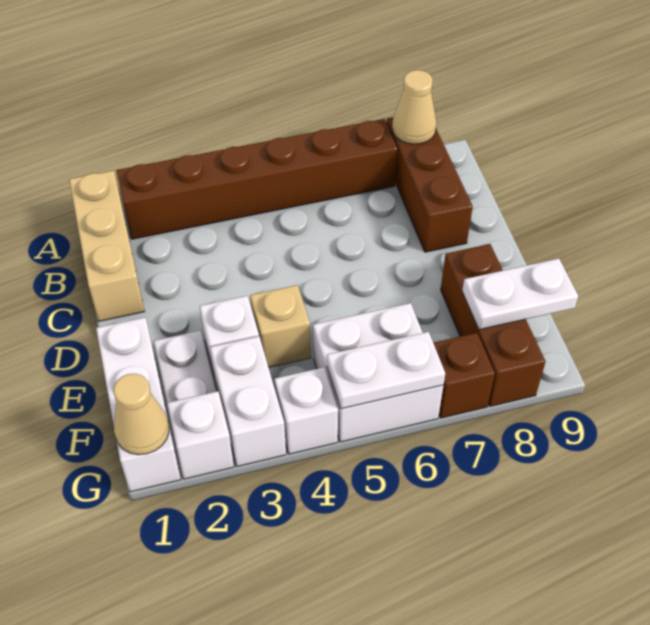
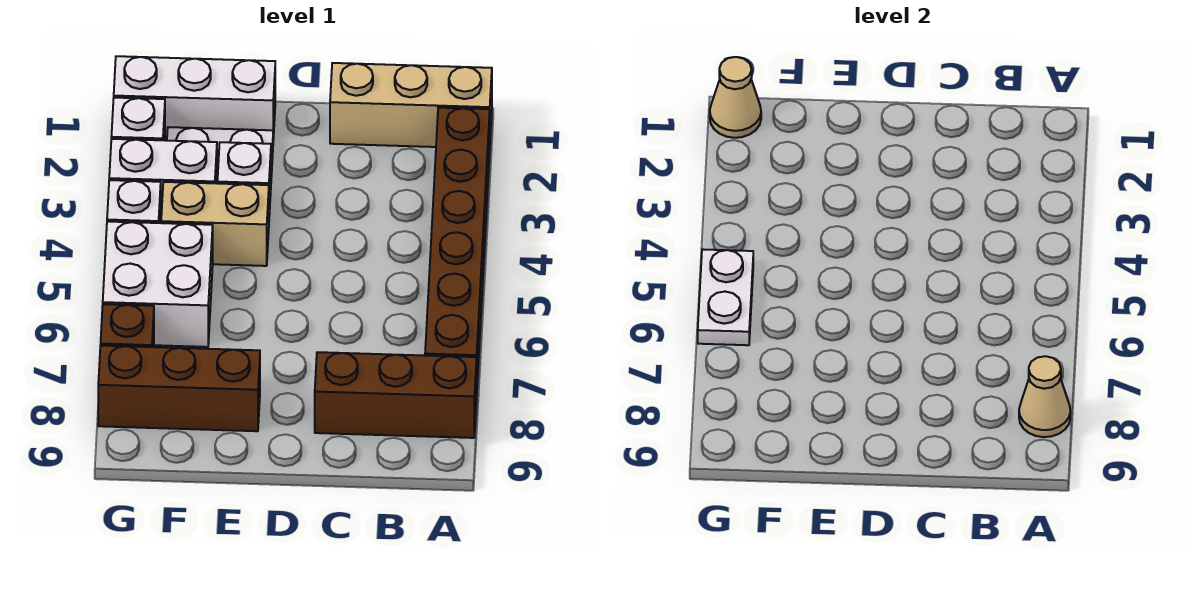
tan 1x1 brick [250,285,311,367] -> tan 1x2 brick [161,182,269,266]
white 1x2 plate [462,259,578,330] -> none

